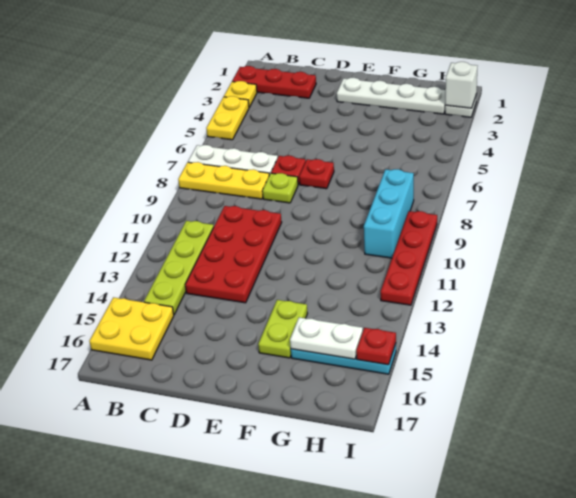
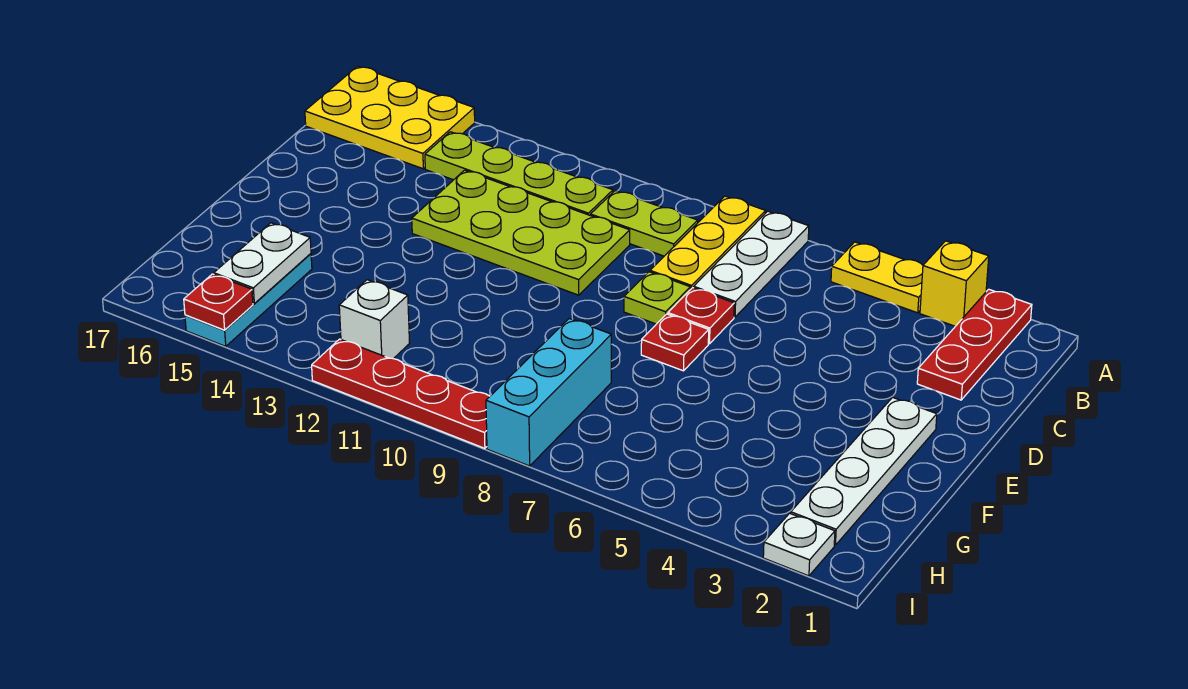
yellow 1x1 plate [224,81,257,107] -> yellow 1x1 brick [920,241,989,326]
yellow 2x2 plate [89,297,174,360] -> yellow 2x3 plate [305,66,475,169]
red 2x4 plate [185,206,282,303] -> lime 2x4 plate [412,170,630,295]
lime 1x2 plate [258,300,307,358] -> lime 1x2 plate moved to [591,191,698,256]
cyan 1x3 brick [364,169,414,258] -> cyan 1x3 brick turned to [486,318,611,466]
white 1x1 brick [445,62,477,108] -> white 1x1 brick moved to [339,280,410,359]

